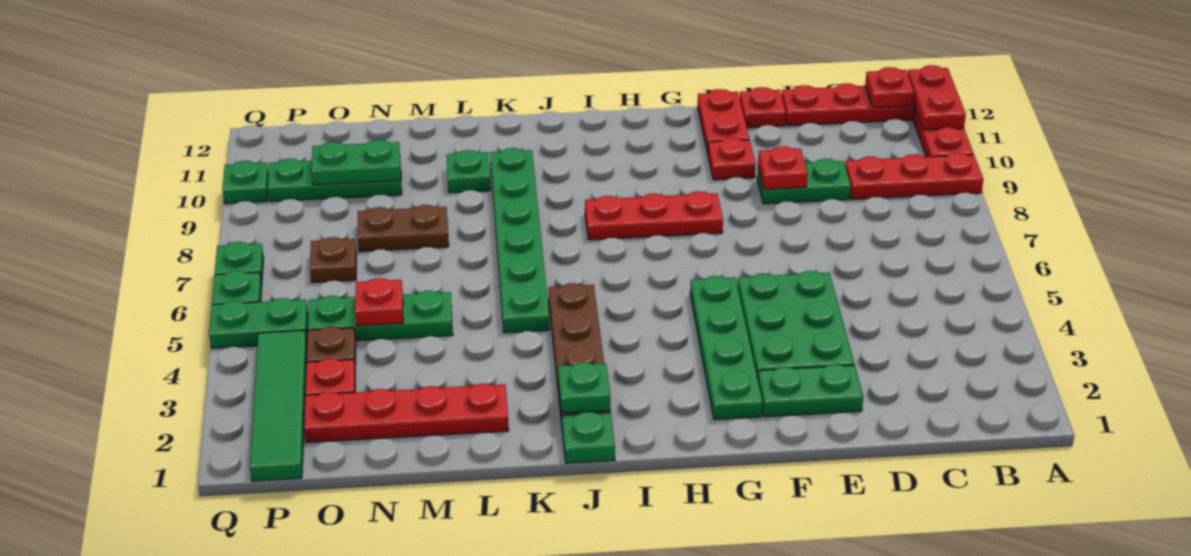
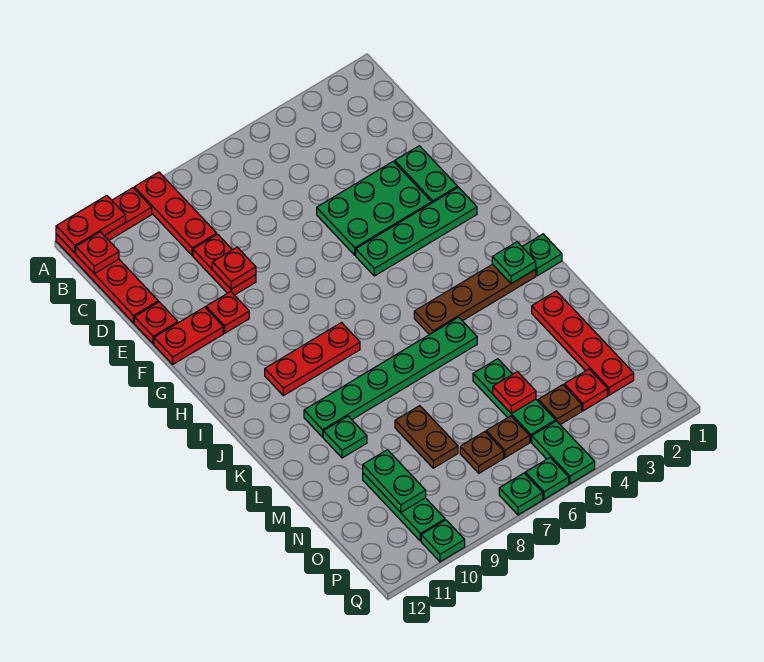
green 1x2 plate [757,159,851,204] -> red 1x2 plate [193,234,256,295]
red 1x3 plate [585,191,723,240] -> red 1x3 plate turned to [265,323,360,396]
none -> brown 1x1 plate [486,416,530,458]
green 1x4 tile [250,330,307,481] -> none

